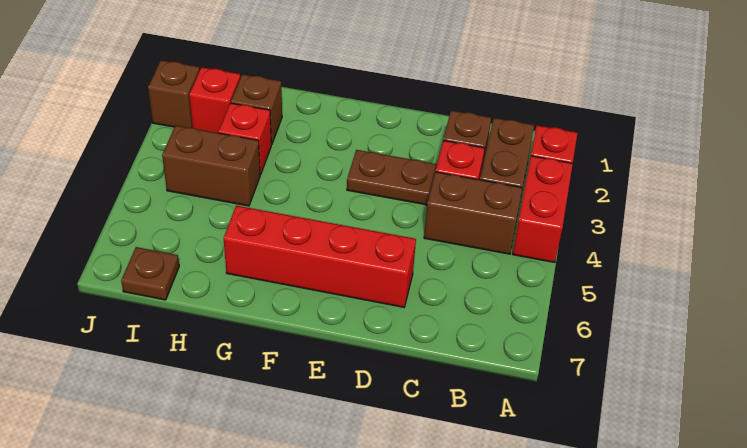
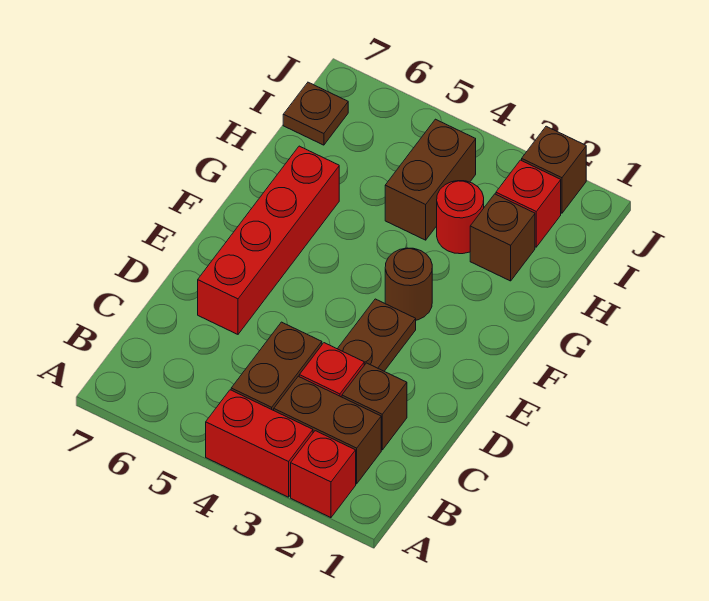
none -> brown 1x1 round brick [385,248,432,320]
red 1x1 brick [218,103,271,175] -> red 1x1 round brick [437,181,484,254]

